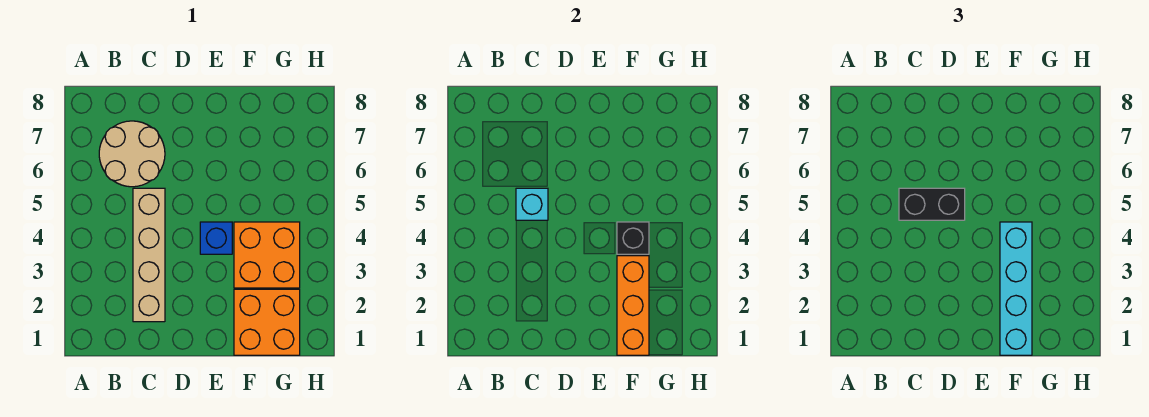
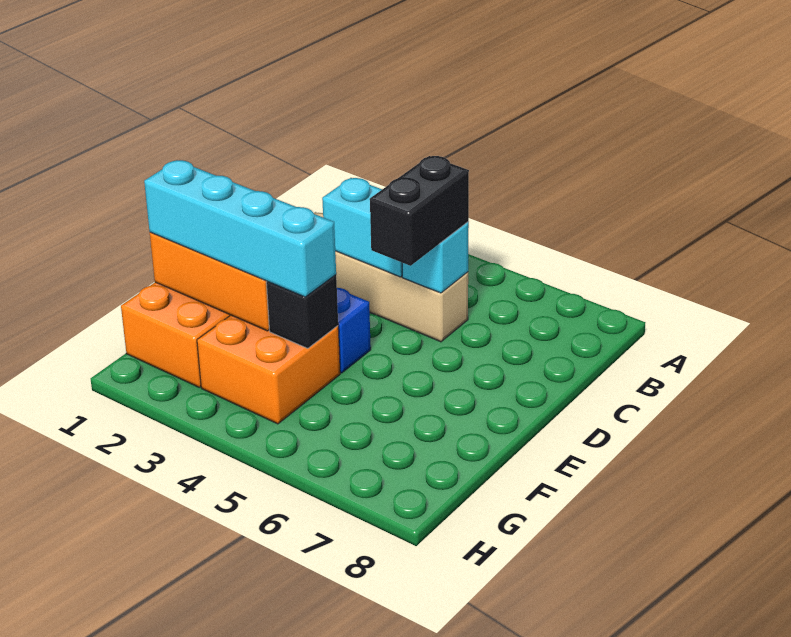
tan 2x2 round brick [99,121,165,187] -> none
none -> cyan 1x2 brick [322,178,402,277]

